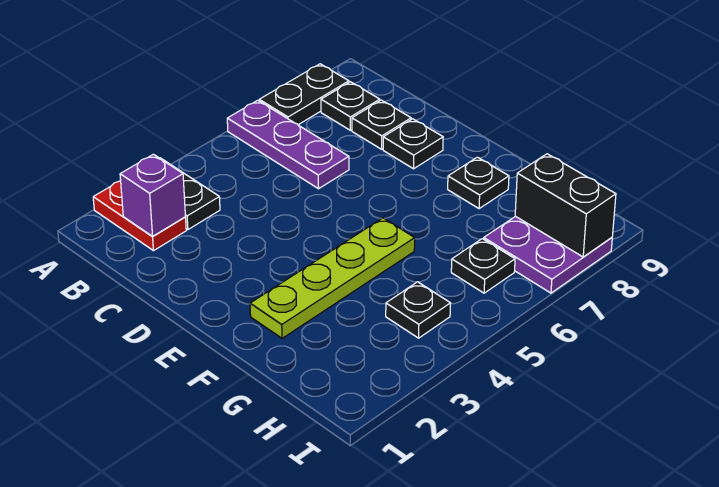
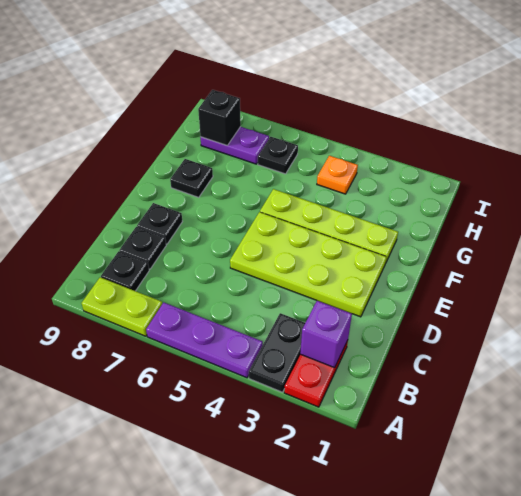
purple 1x3 plate [227,100,349,189] -> purple 1x3 plate turned to [146,302,263,378]
black 1x2 plate [259,64,349,125] -> lime 1x2 plate [81,277,162,336]
none -> lime 2x4 plate [230,212,387,317]
black 1x1 plate [386,282,451,338] -> orange 1x1 plate [317,156,358,194]
purple 2x2 plate [484,216,612,293] -> purple 1x2 plate [201,127,269,164]
black 1x2 brick [515,154,616,257] -> black 1x1 brick [198,90,241,145]

